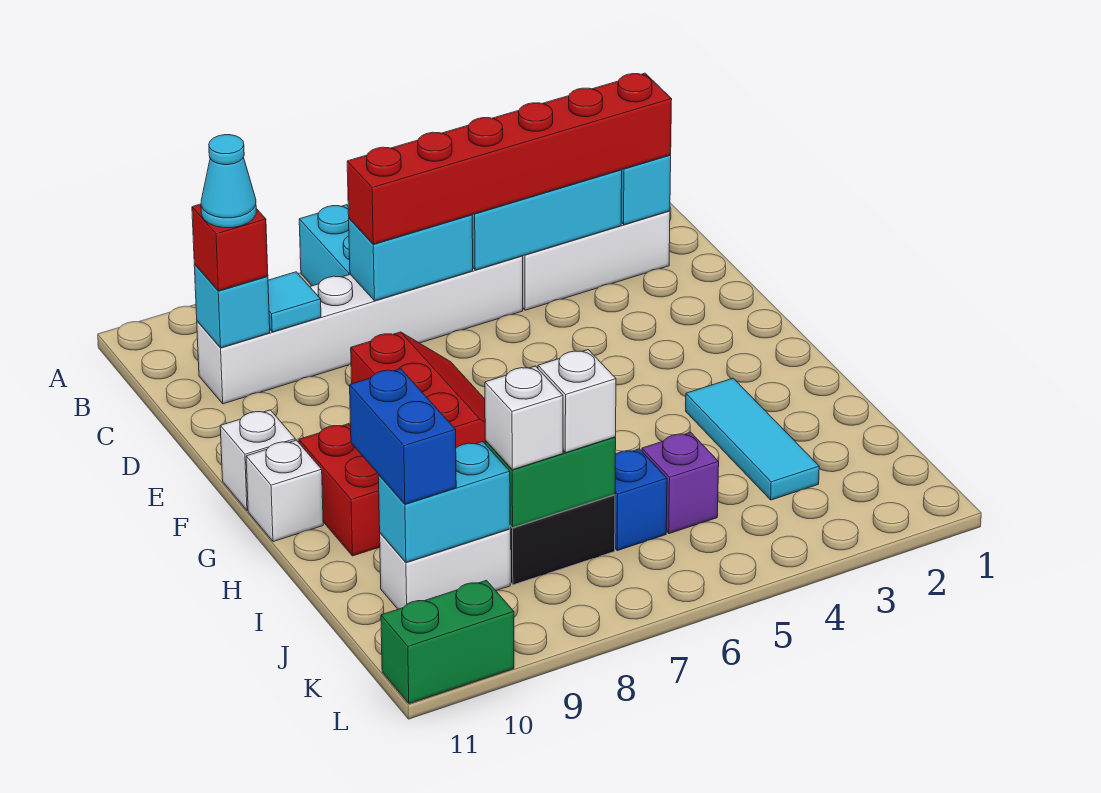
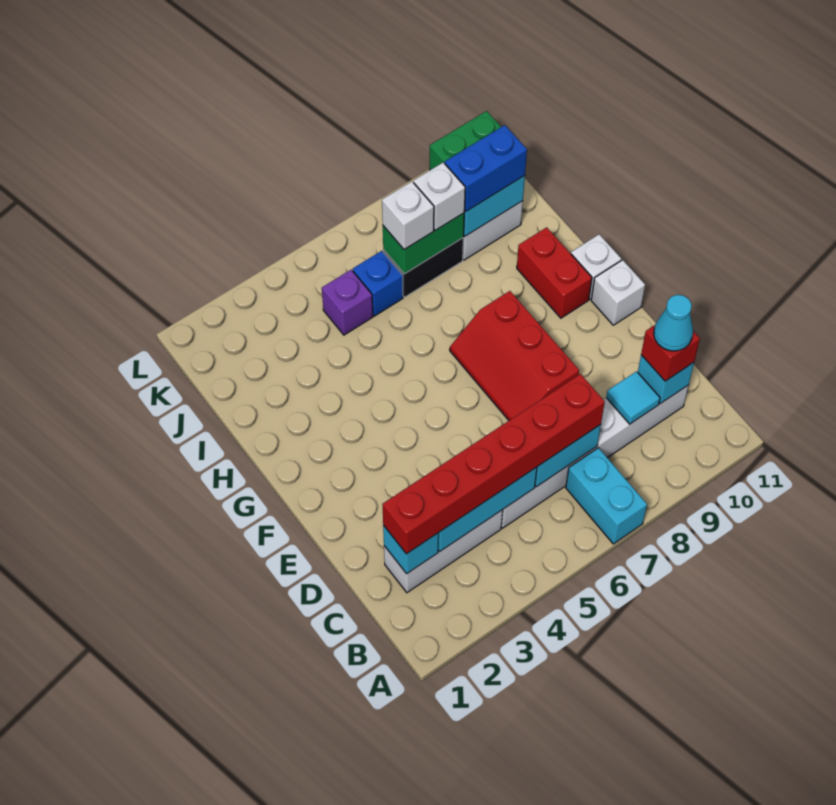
cyan 1x3 tile [686,378,819,500] -> none
blue 1x2 brick [350,369,456,504] -> blue 1x2 brick turned to [445,125,527,211]

